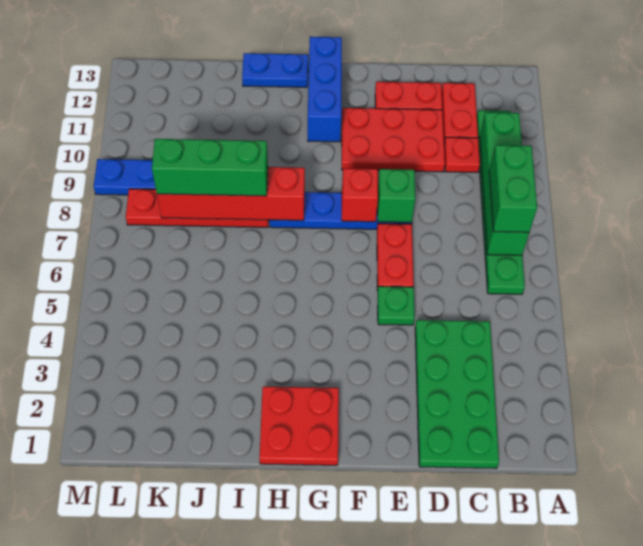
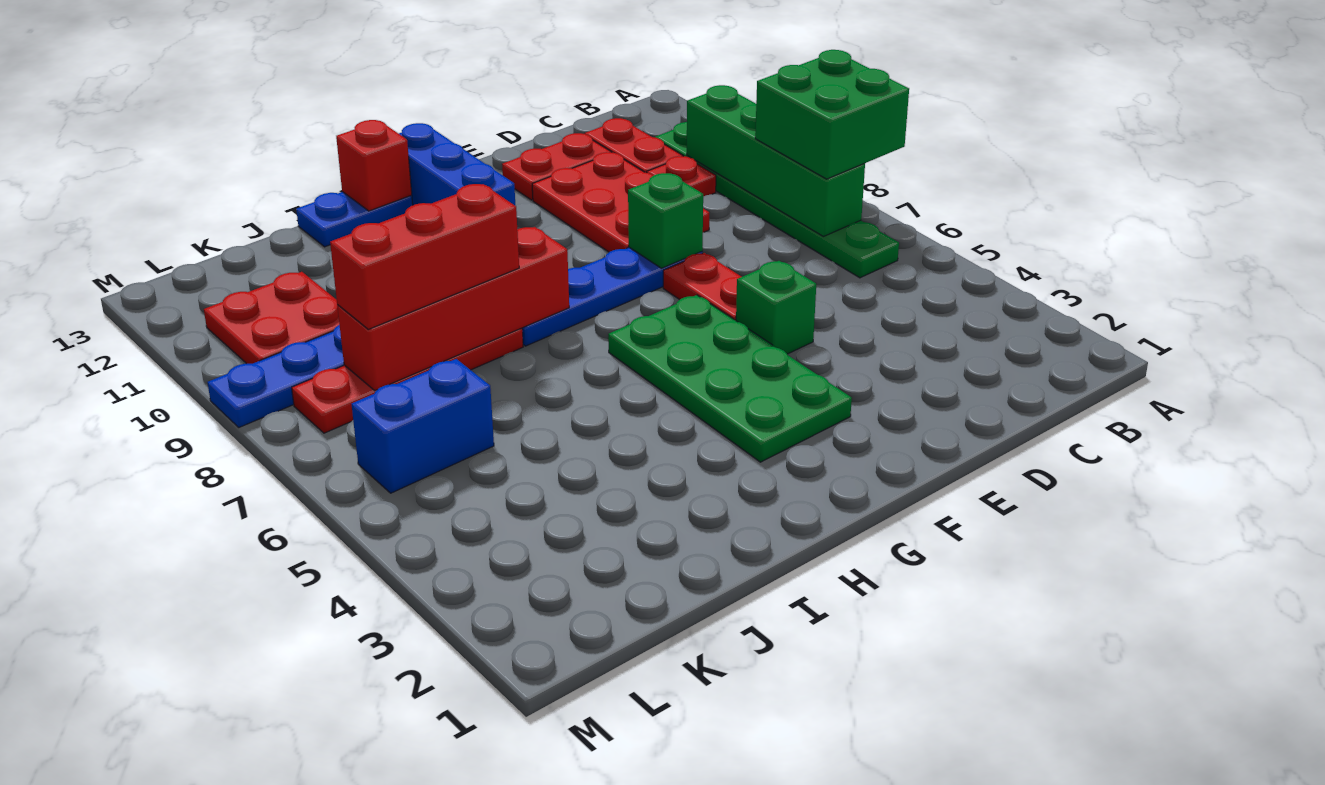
green 1x2 brick [489,145,537,232] -> green 2x2 brick [755,50,909,179]
green 2x4 plate [415,320,499,468] -> green 2x4 plate moved to [608,295,852,462]
red 2x3 plate [342,108,445,172] -> red 2x3 plate turned to [532,152,709,252]
green 1x1 plate [378,286,415,325] -> green 1x1 brick [736,261,816,354]
red 1x1 brick [342,168,378,222] -> red 1x1 brick moved to [336,120,412,211]
red 2x2 plate [259,387,339,465] -> red 2x2 plate moved to [204,272,339,364]
green 1x3 brick [152,139,268,196] -> red 1x3 brick [330,184,519,329]
none -> blue 1x2 brick [352,359,494,493]

